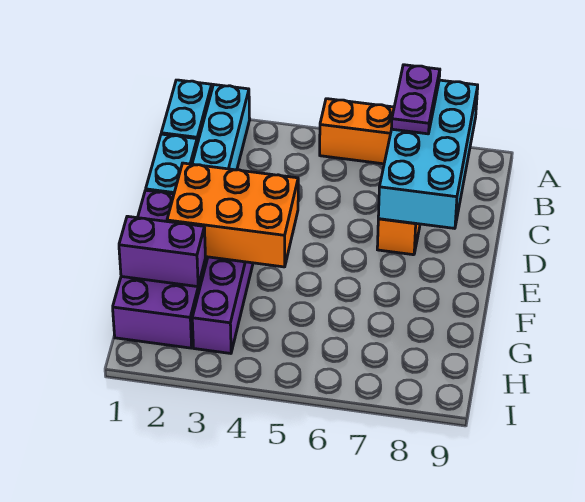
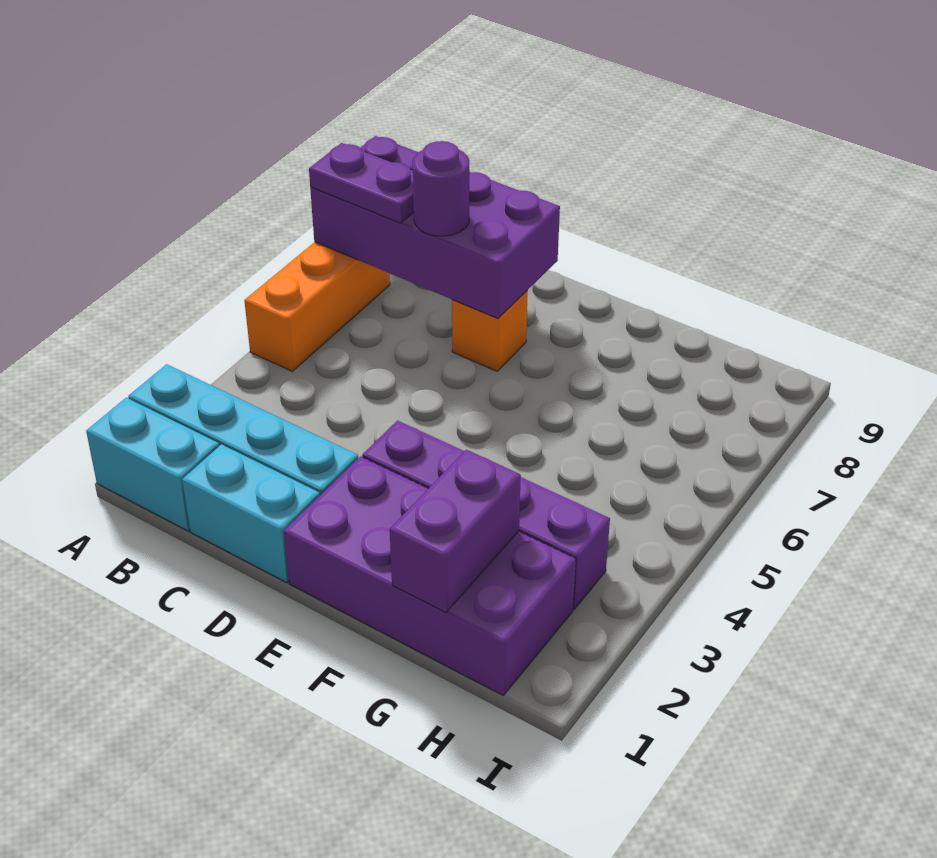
cyan 2x4 brick [378,80,478,228] -> purple 2x4 brick [310,136,560,318]
none -> purple 1x1 round brick [413,141,469,236]
orange 2x3 brick [167,163,298,267] -> none

